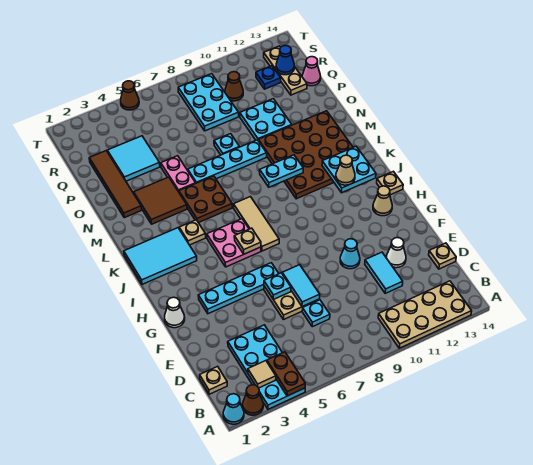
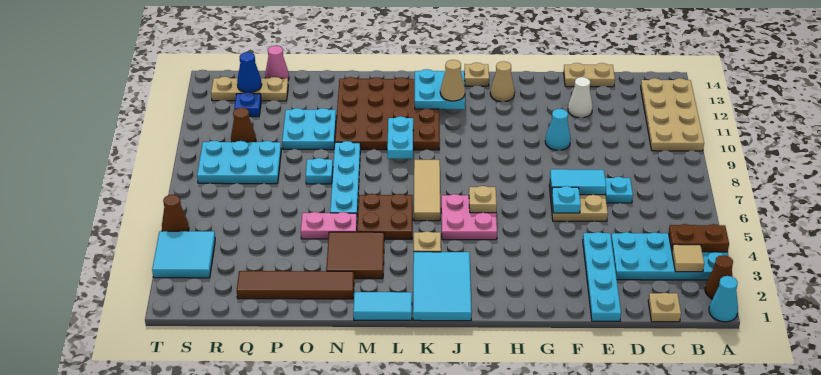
cyan 1x2 tile [365,252,403,293] -> cyan 1x2 tile moved to [353,292,412,320]
tan 1x1 plate [429,243,456,269] -> tan 1x2 plate [564,63,615,87]
white 1x1 cone [165,297,185,328] -> none
cyan 1x4 plate [198,263,279,314] -> cyan 1x4 plate moved to [583,232,621,321]
tan 1x3 tile [234,197,279,251] -> tan 1x3 tile turned to [414,160,440,221]
cyan 2x2 tile [107,136,160,181] -> cyan 2x2 tile moved to [152,231,215,278]

